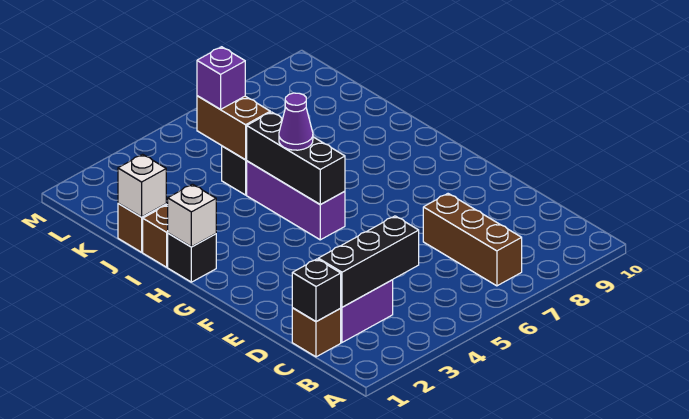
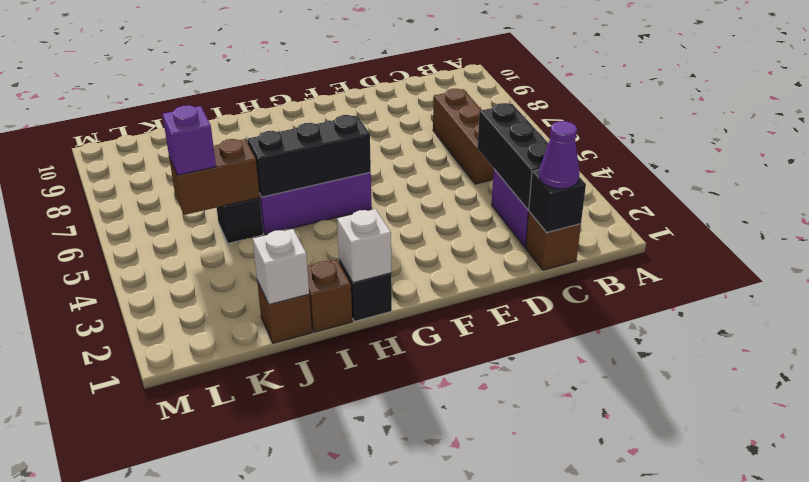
brown 1x3 brick [423,194,522,286] -> brown 1x3 brick turned to [433,89,494,184]
purple 1x1 cone [279,93,313,150] -> purple 1x1 cone moved to [539,121,579,189]

